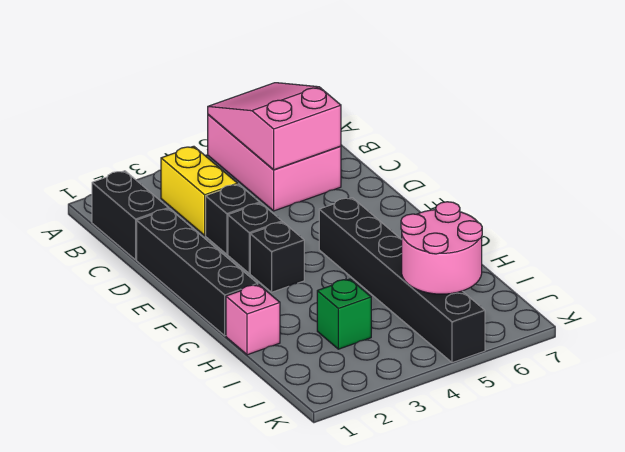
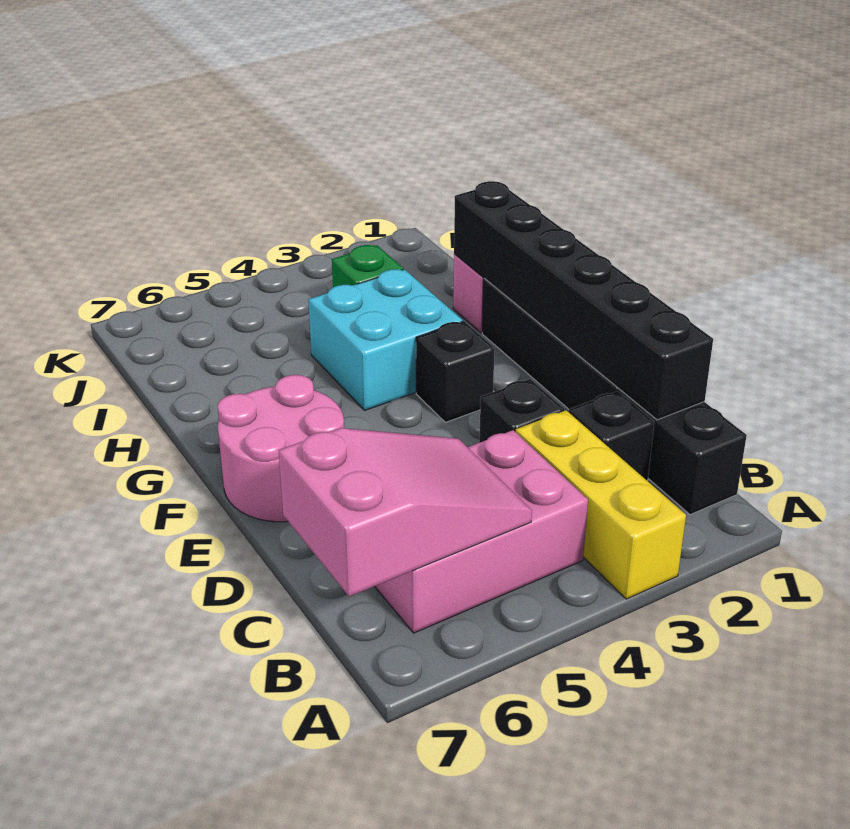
pink 2x3 brick [208,115,341,211] -> pink 2x3 brick turned to [374,430,588,633]
pink 2x3 slope [208,83,341,170] -> pink 2x3 slope turned to [278,428,532,597]
yellow 1x2 brick [161,146,237,235] -> yellow 1x3 brick [516,410,686,599]
black 1x1 brick [228,203,282,273] -> black 1x1 brick moved to [569,391,654,481]
black 1x6 brick [319,198,485,363] -> black 1x6 brick moved to [454,181,713,420]
none -> cyan 2x2 brick [308,269,462,410]
pink 2x2 round brick [401,202,482,294] -> pink 2x2 round brick moved to [218,375,344,522]

